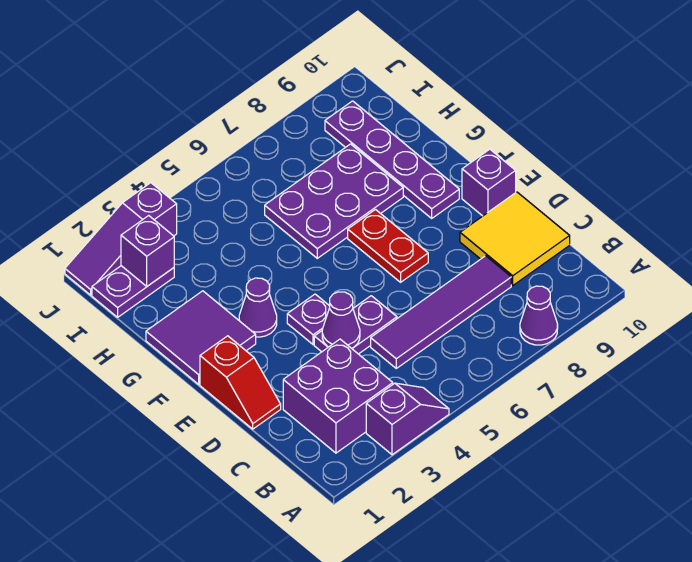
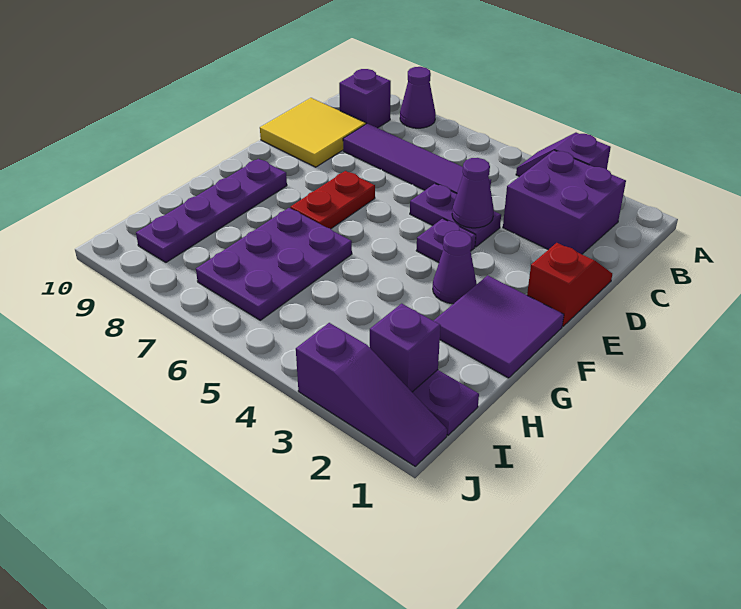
purple 1x1 brick [462,149,516,216] -> purple 1x1 brick moved to [339,69,391,128]
purple 2x3 plate [265,144,403,258] -> purple 2x3 plate turned to [196,208,352,320]

